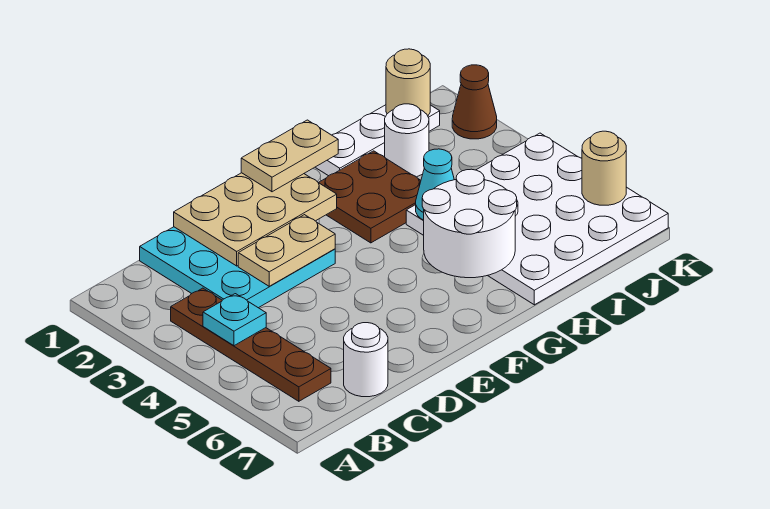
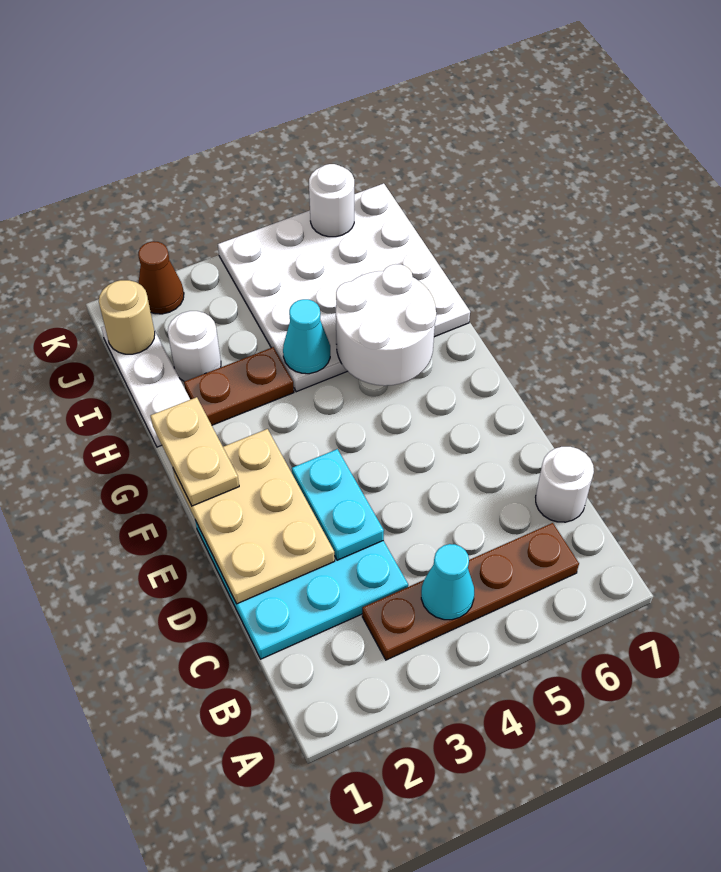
cyan 1x1 plate [203,294,266,346] -> cyan 1x1 cone [421,544,474,620]
tan 1x2 plate [238,215,335,286] -> cyan 1x2 plate [292,449,384,560]
brown 2x2 plate [319,151,421,243] -> brown 1x2 plate [184,347,294,425]
tan 1x1 round brick [582,131,626,205] -> white 1x1 round brick [309,164,354,237]

